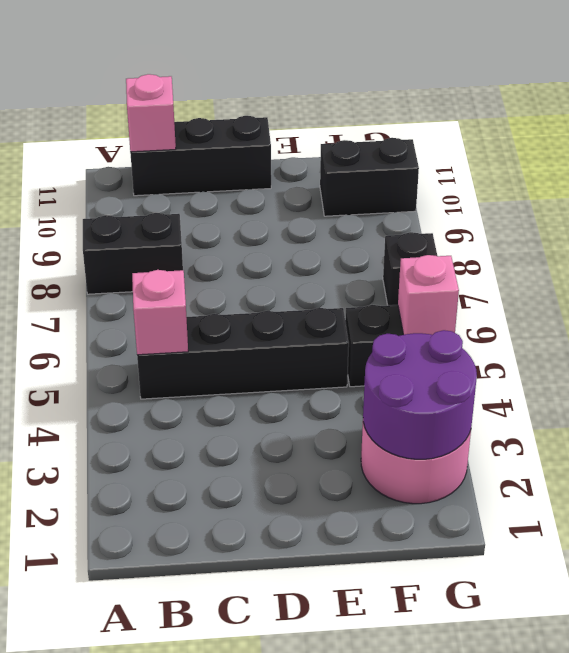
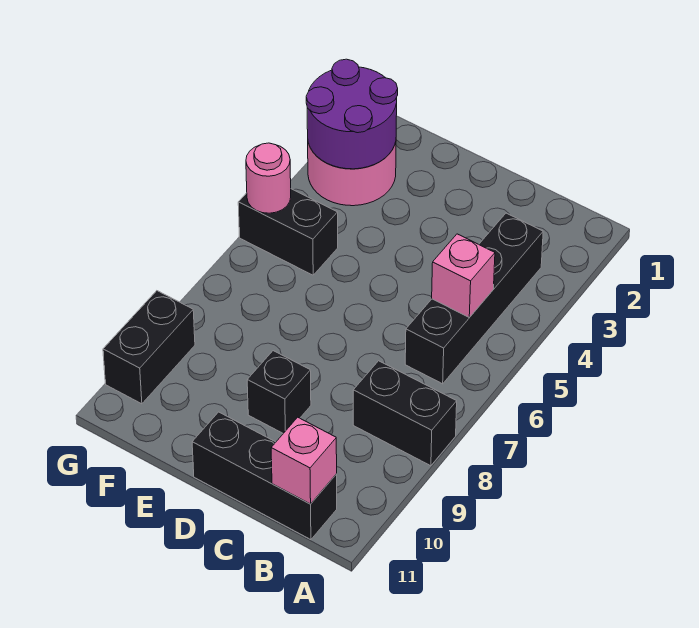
black 1x4 brick [137,308,349,399] -> black 1x4 brick turned to [405,213,543,384]
black 1x2 brick [320,138,419,216] -> black 1x2 brick turned to [103,291,195,404]
pink 1x1 brick [398,255,459,335] -> pink 1x1 round brick [246,143,291,213]
black 1x1 brick [383,232,437,305] -> black 1x1 brick moved to [247,351,311,433]

